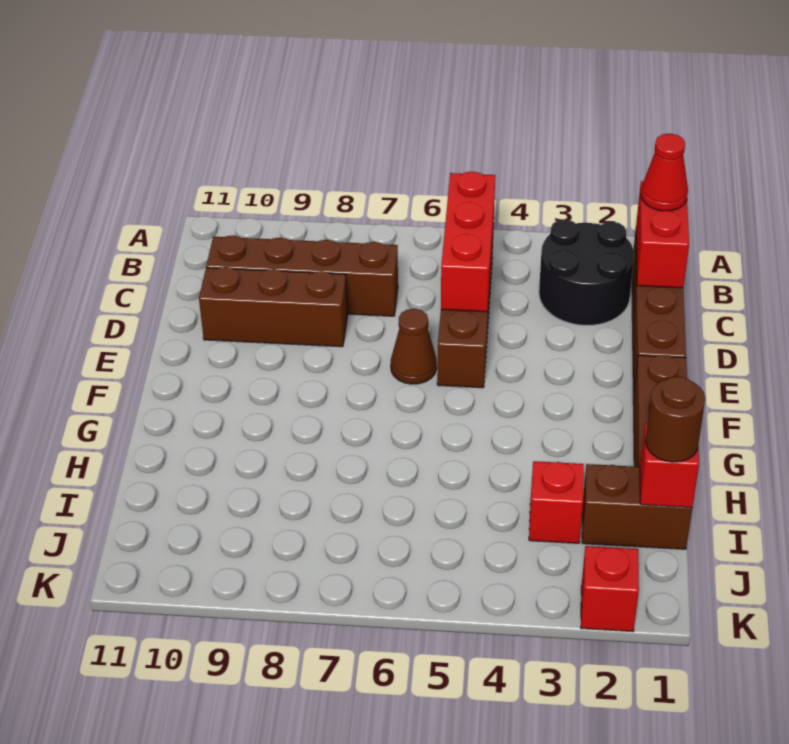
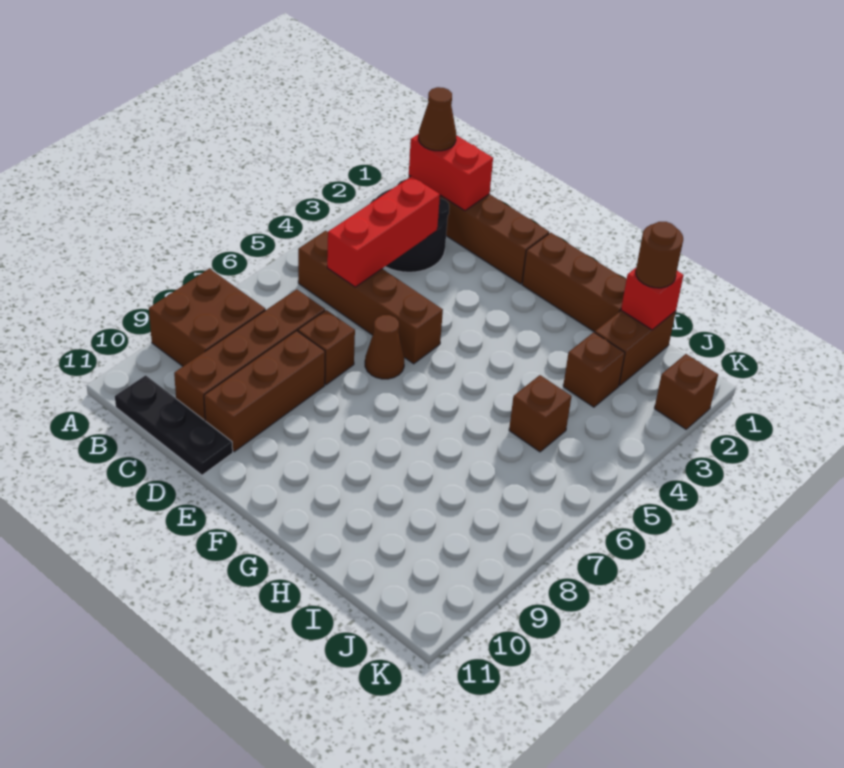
none -> brown 2x2 brick [149,269,266,366]
red 1x1 cone [641,134,688,211] -> brown 1x1 cone [419,87,456,151]
red 1x3 brick [441,171,495,312] -> red 1x3 brick turned to [327,176,440,287]
none -> black 1x3 plate [115,375,233,475]
none -> brown 1x1 brick [298,310,355,385]
red 1x1 brick [529,461,584,543] -> brown 1x1 brick [563,332,625,407]
none -> brown 1x1 brick [509,375,571,452]
red 1x1 brick [581,546,639,632] -> brown 1x1 brick [654,354,718,429]

